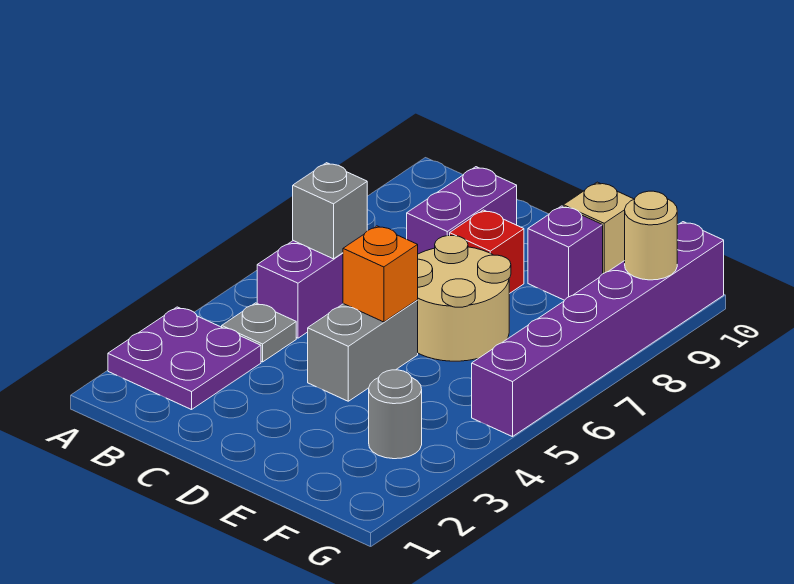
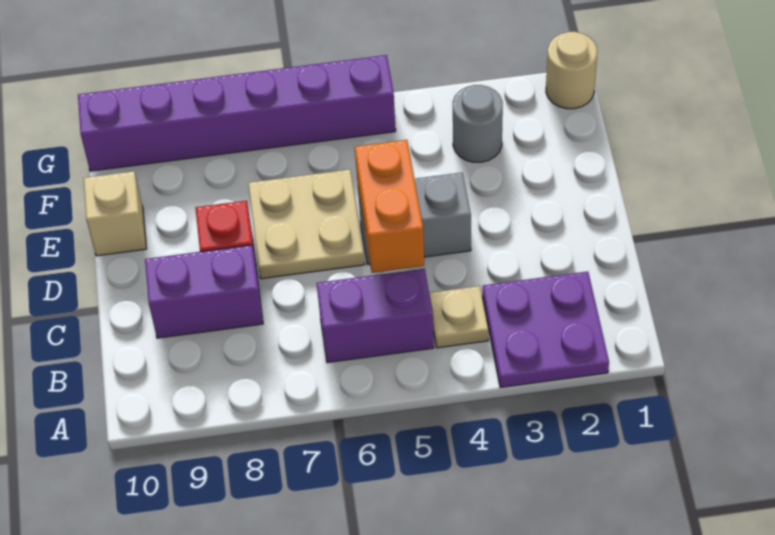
grey 1x1 plate [222,303,296,362] -> tan 1x1 plate [429,286,489,348]
grey 1x1 brick [293,163,367,259] -> none
orange 1x1 brick [343,226,418,322] -> orange 1x2 brick [355,140,424,273]
tan 2x2 round brick [418,236,511,361] -> tan 2x2 plate [248,169,365,279]
purple 1x1 brick [528,206,603,300] -> none
tan 1x1 round brick [625,191,677,280] -> tan 1x1 round brick moved to [546,32,597,109]

